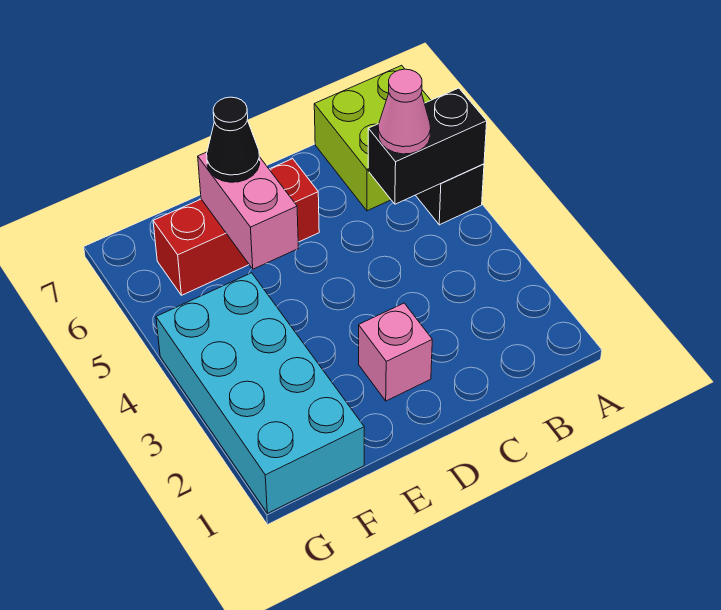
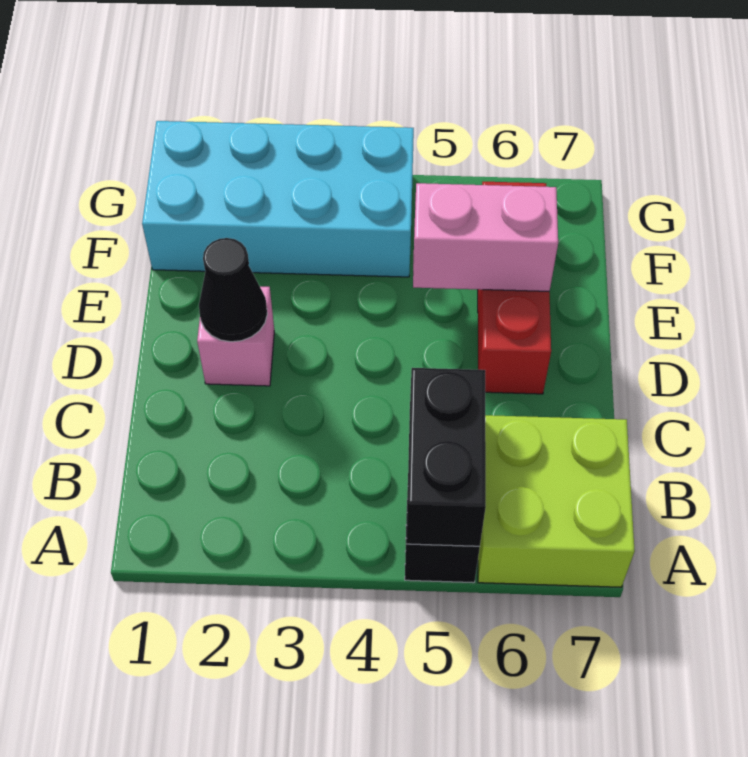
pink 1x1 cone [378,69,431,154] -> none
black 1x1 cone [207,97,260,182] -> black 1x1 cone moved to [199,238,267,342]

